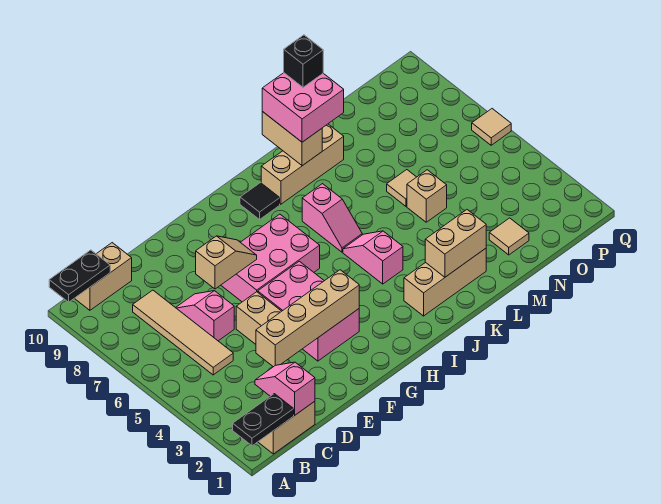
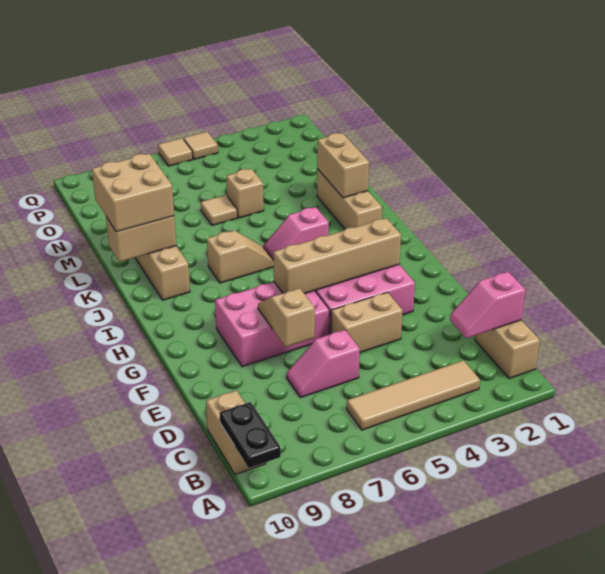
black 1x2 plate [233,394,294,446] -> none
tan 1x4 tile [133,290,233,375] -> tan 1x4 tile moved to [347,360,480,430]
tan 1x4 brick [256,270,359,367] -> tan 1x4 brick turned to [273,218,401,294]
pink 2x3 brick [221,214,320,302] -> pink 2x3 brick turned to [215,282,329,367]
black 1x1 tile [240,183,280,220] -> none
pink 1x2 slope [302,184,362,252] -> tan 1x2 slope [207,230,274,283]
pink 2x2 brick [262,73,344,142] -> tan 2x2 brick [92,154,174,232]
black 1x1 brick [284,35,323,87] -> none
tan 1x1 tile [489,218,529,255] -> tan 1x1 tile moved to [184,132,218,159]

